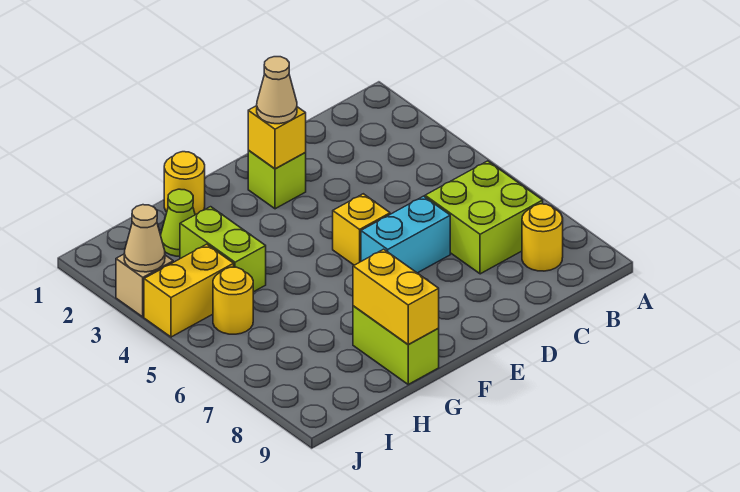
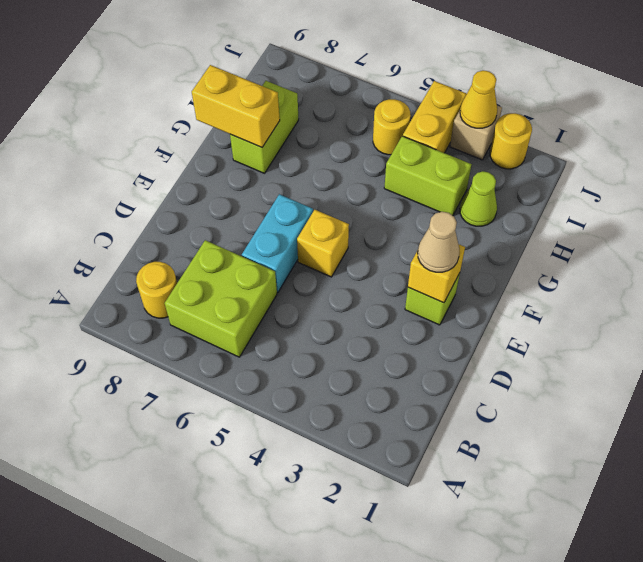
yellow 1x1 round brick [164,152,205,215] -> yellow 1x1 round brick moved to [490,113,532,169]
lime 1x2 brick [353,306,439,384] -> lime 1x2 brick turned to [230,81,299,173]
tan 1x1 cone [124,205,165,272] -> yellow 1x1 cone [460,70,497,128]

